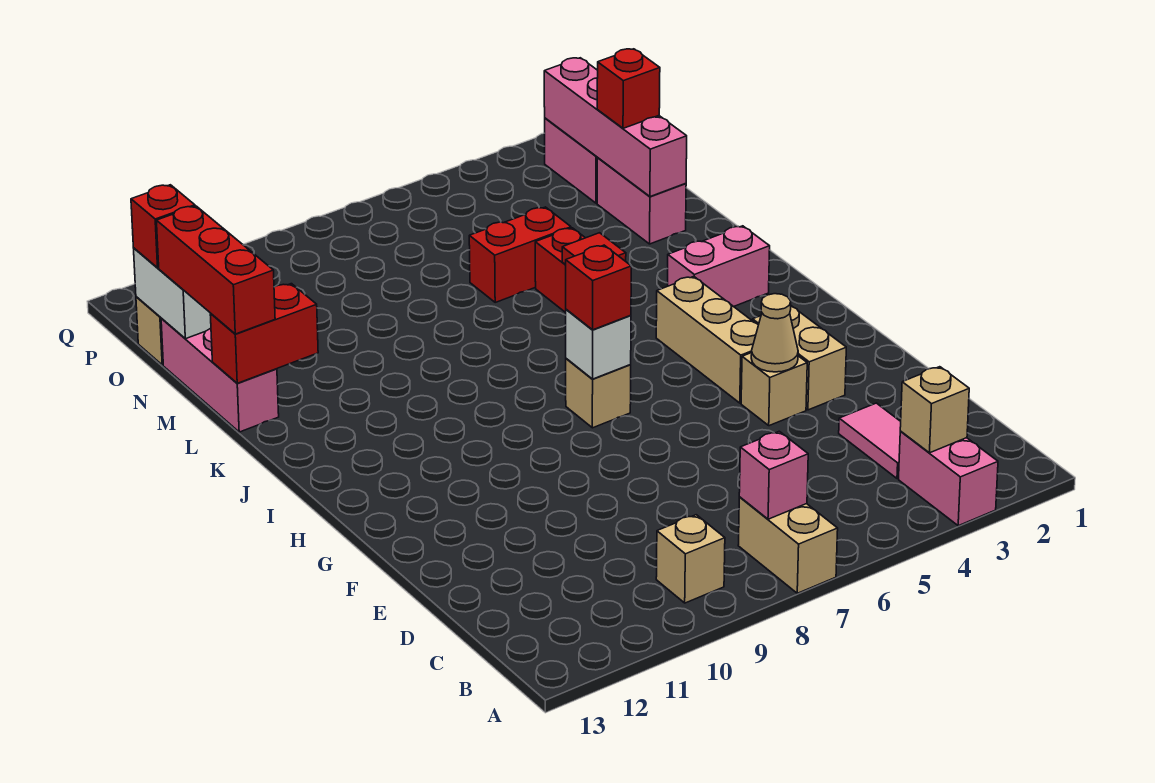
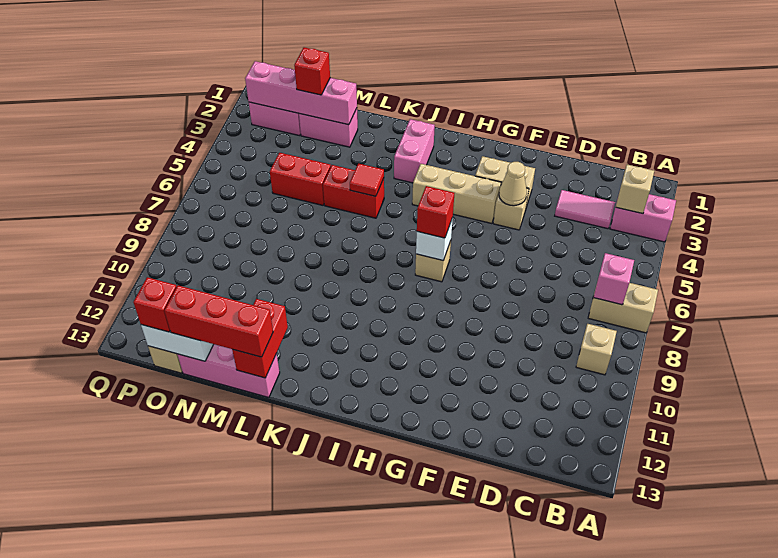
red 1x2 brick [469,207,571,302] -> red 1x2 brick turned to [270,153,331,205]

